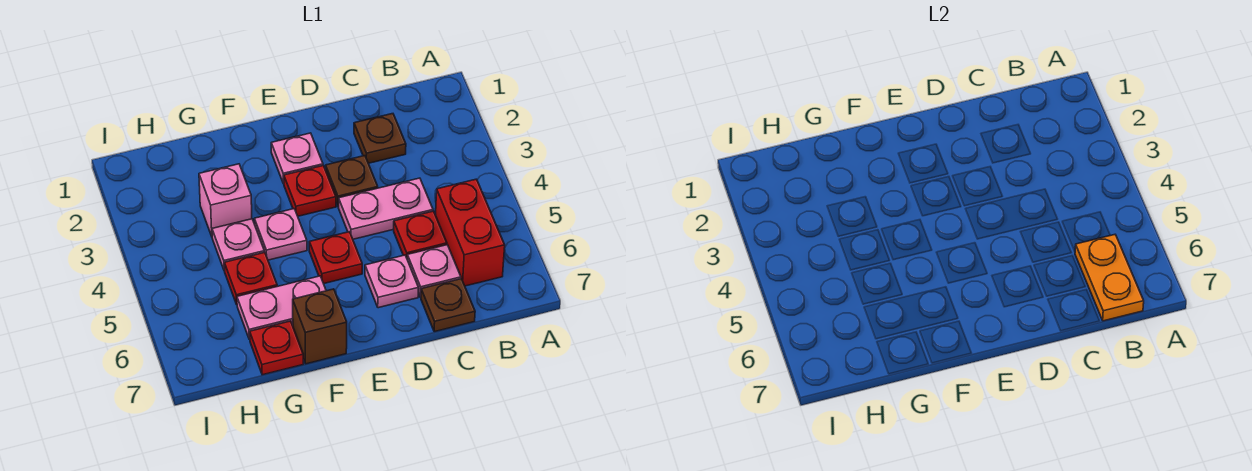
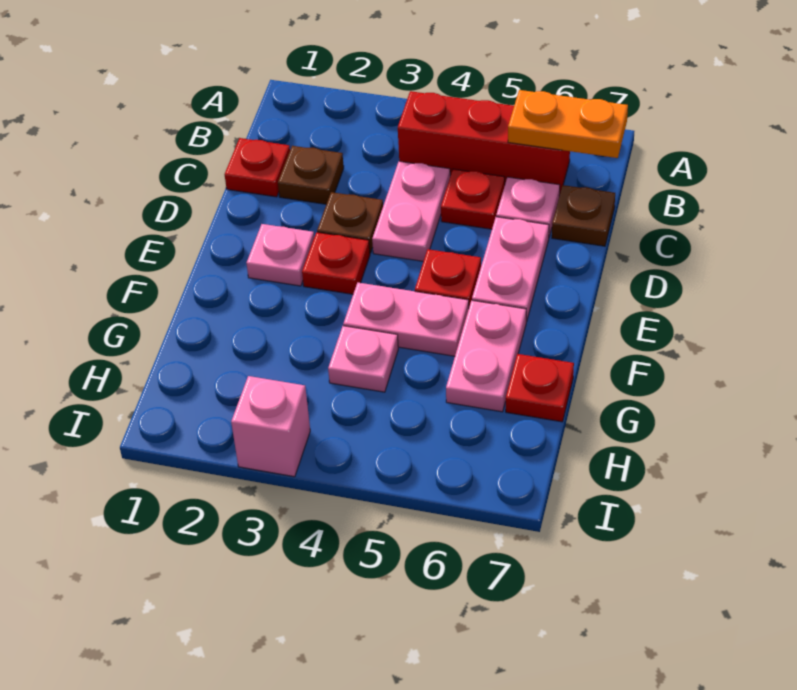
red 1x2 brick [436,179,505,286] -> red 1x3 brick [398,91,570,196]
pink 1x1 plate [365,255,419,308] -> pink 1x2 plate [472,217,549,321]
pink 1x1 plate [254,209,307,260] -> pink 1x2 plate [343,283,469,356]
brown 1x1 brick [293,289,347,364] -> none
pink 1x1 brick [199,164,252,236] -> pink 1x1 brick moved to [231,376,310,477]
red 1x1 plate [224,252,277,304] -> red 1x1 plate moved to [225,138,290,197]

